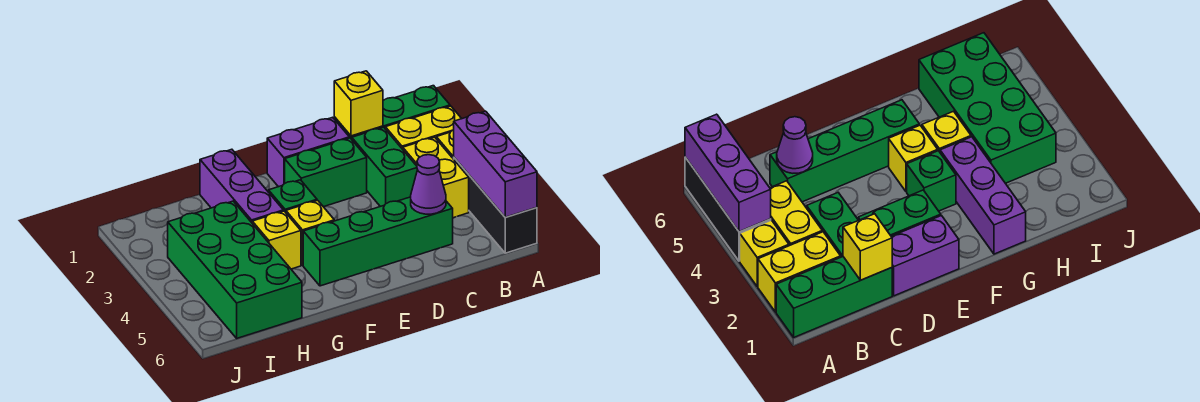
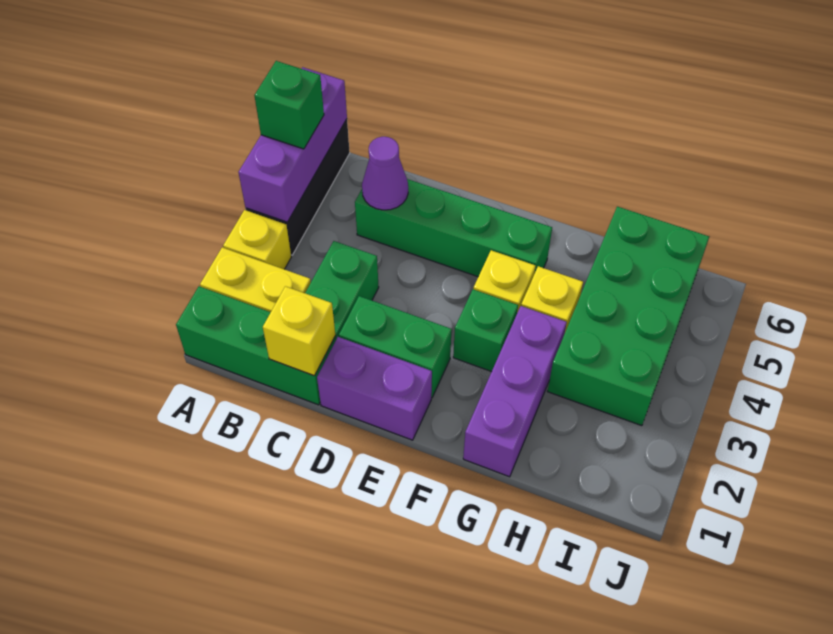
none -> green 1x1 brick [254,61,324,149]
yellow 1x2 brick [403,137,469,218] -> none

